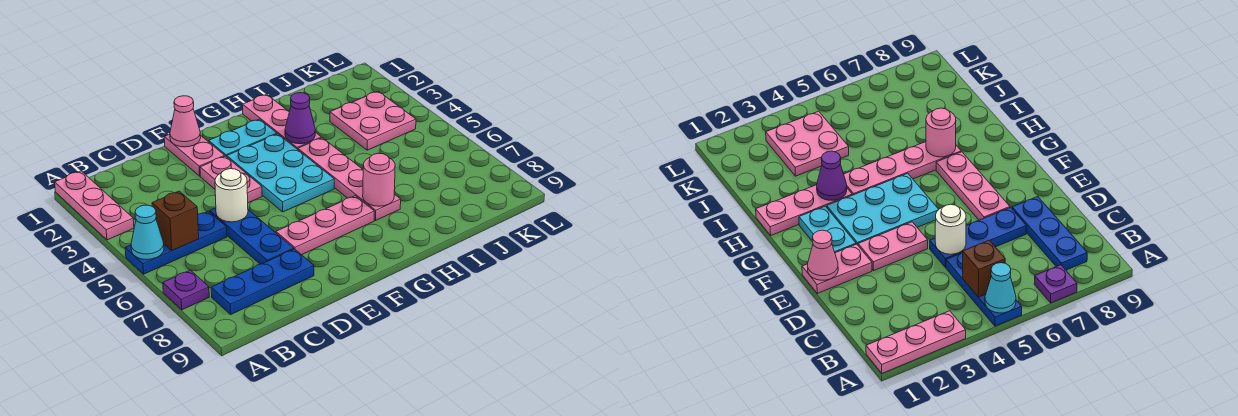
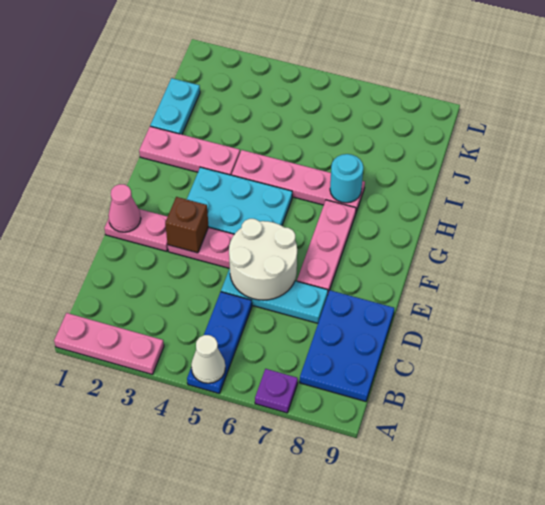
cyan 1x1 cone [131,205,164,260] -> white 1x1 cone [191,335,225,383]
brown 1x1 brick [152,191,199,251] -> brown 1x1 brick moved to [165,197,208,253]
blue 1x3 plate [211,249,314,314] -> blue 2x3 plate [300,290,394,402]
blue 1x3 plate [210,208,294,264] -> cyan 1x3 plate [221,269,328,323]
white 1x1 round brick [215,169,248,222] -> white 2x2 round brick [229,219,297,300]
cyan 1x2 plate [209,119,277,157] -> cyan 1x2 plate moved to [150,78,200,134]
purple 1x1 cone [285,93,315,144] -> none
pink 1x1 round brick [363,153,395,206] -> cyan 1x1 round brick [330,154,363,203]
pink 2x2 plate [330,91,416,150] -> none

